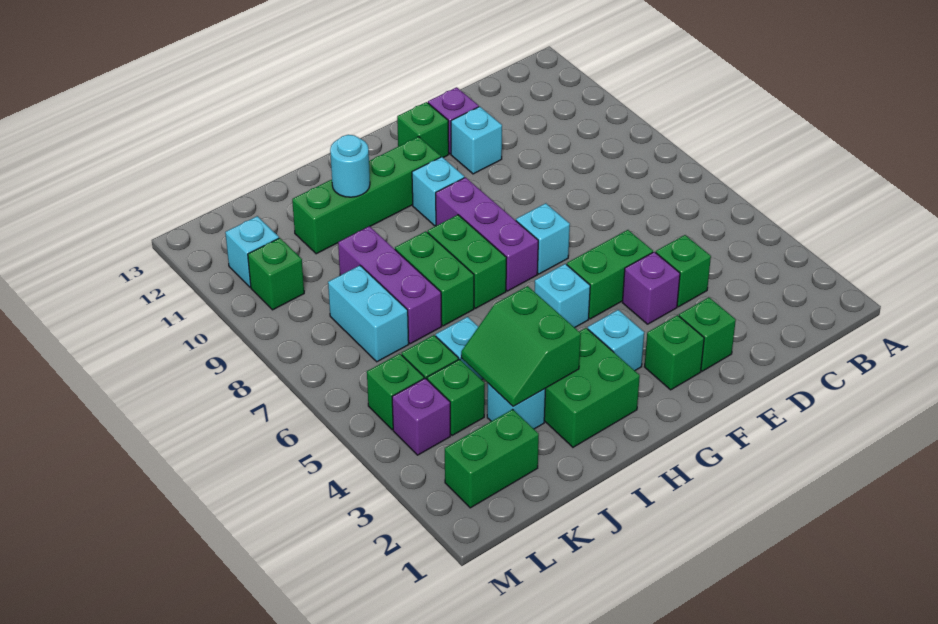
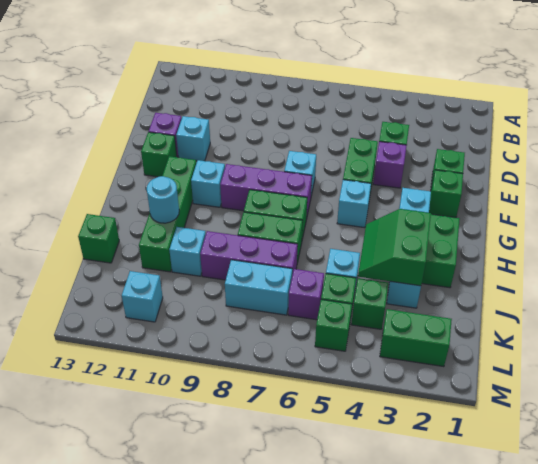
green 2x2 slope [461,286,581,407] -> green 2x2 slope turned to [358,209,431,286]
none -> cyan 1x1 brick [169,227,206,276]
green 1x2 brick [445,409,539,508] -> green 1x2 brick turned to [380,309,452,367]
purple 1x1 brick [392,378,450,455] -> purple 1x1 brick moved to [288,269,324,320]
green 1x1 brick [248,238,304,310] -> green 1x1 brick moved to [78,214,119,263]

